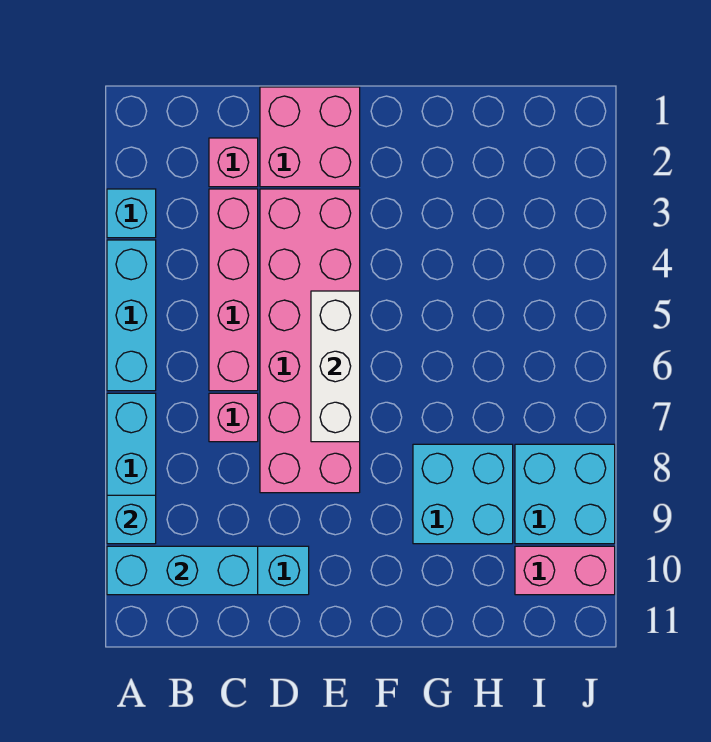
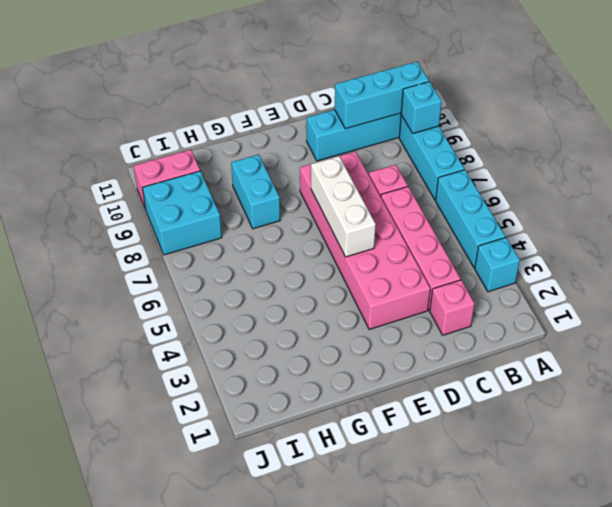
pink 2x2 brick [260,87,360,187] -> none
cyan 2x2 brick [413,444,513,544] -> cyan 1x2 brick [231,155,280,229]

